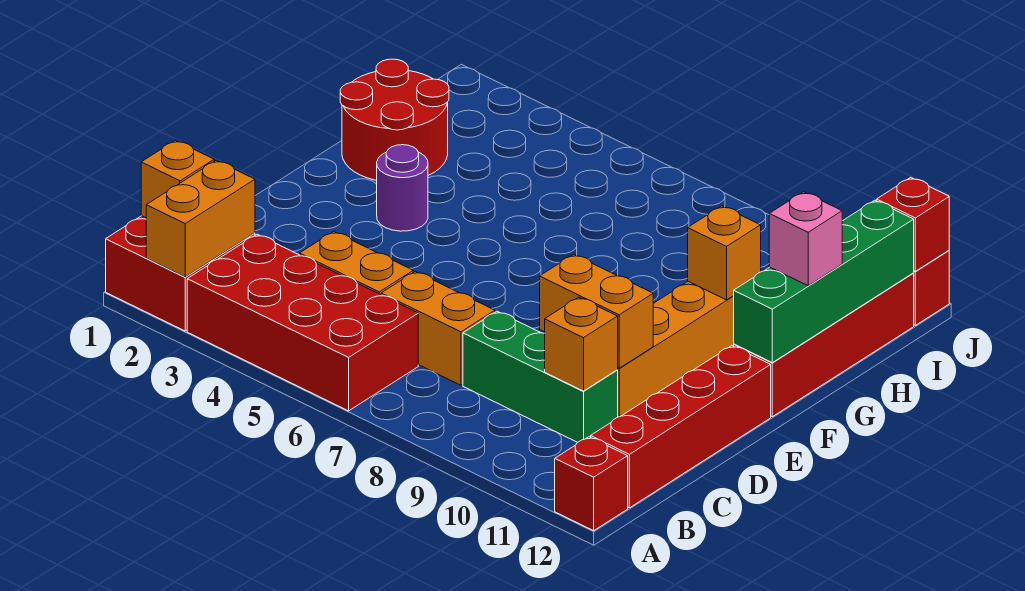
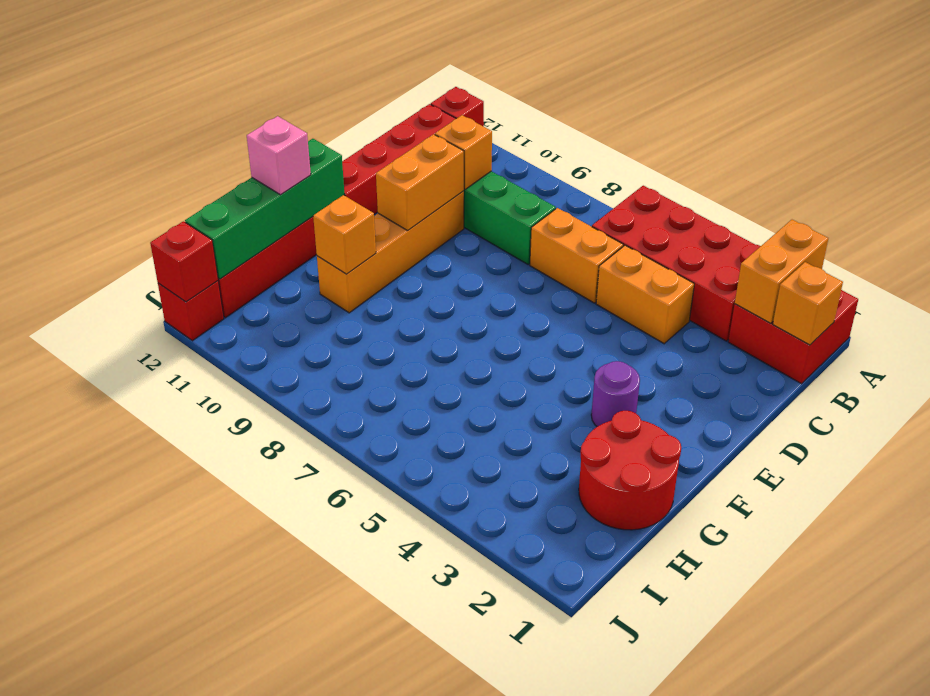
orange 1x2 brick [540,254,653,368] -> orange 1x2 brick turned to [376,134,464,231]

